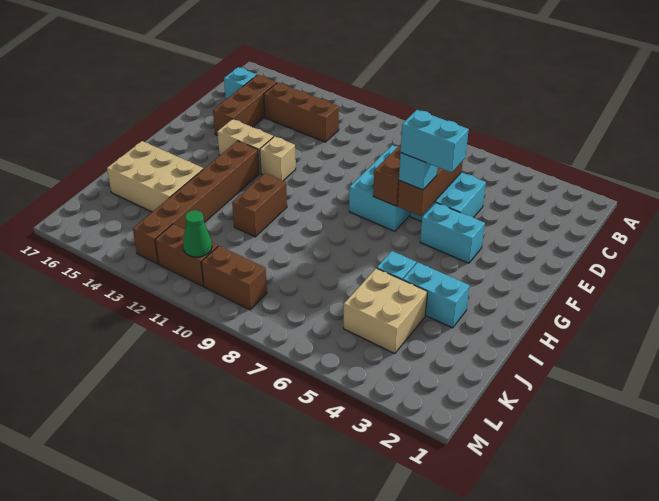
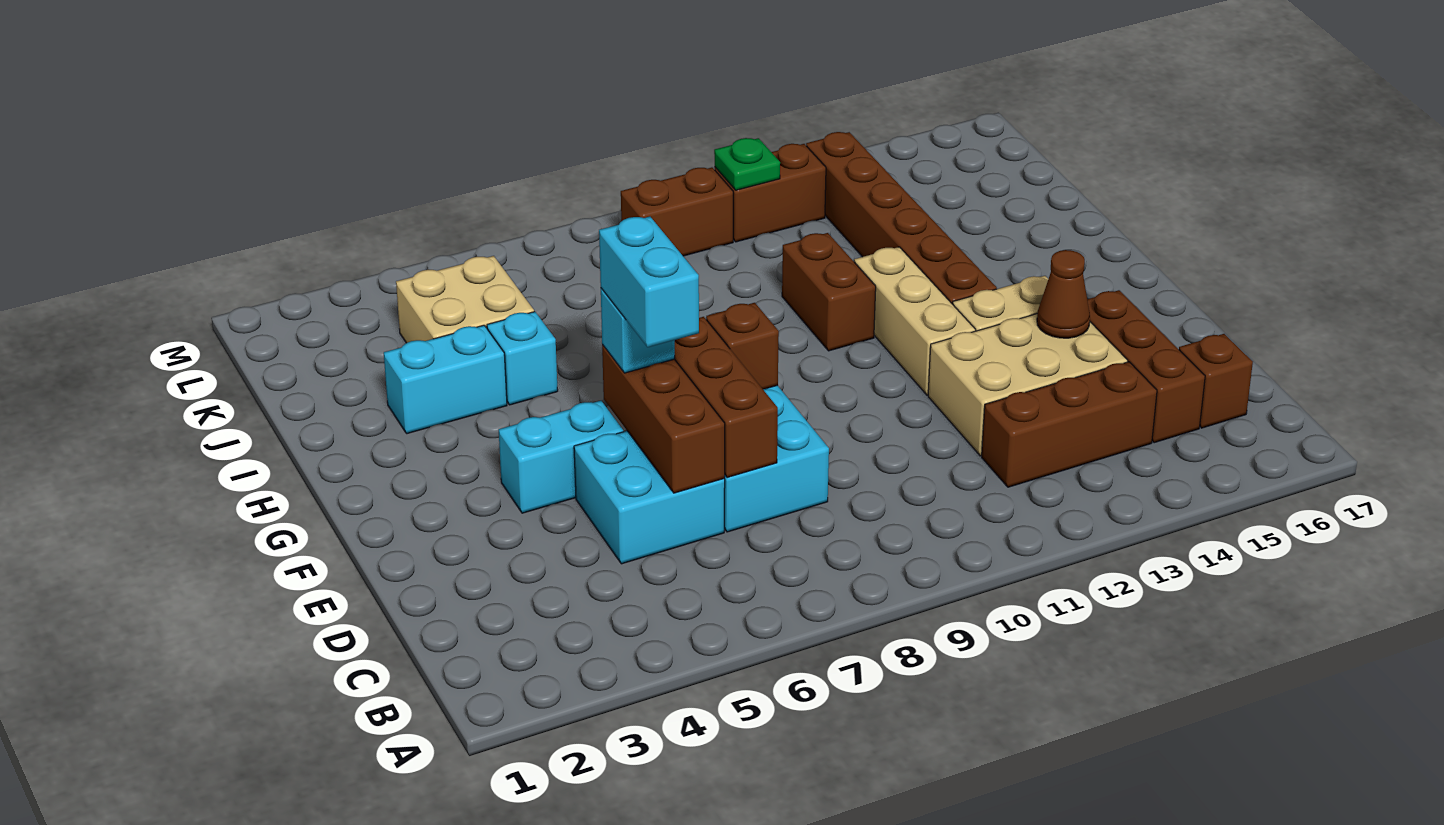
cyan 1x1 brick [224,67,257,99] -> brown 1x1 brick [1179,334,1253,428]
none -> brown 1x1 cone [1037,250,1090,338]
cyan 1x2 brick [401,110,469,172] -> cyan 1x2 brick turned to [599,217,699,347]
none -> brown 1x1 brick [706,303,779,389]
tan 1x1 brick [260,136,296,181] -> tan 1x3 brick [854,247,976,395]
tan 2x3 brick [107,141,203,212] -> tan 2x3 brick moved to [928,314,1128,456]
green 1x1 cone [183,210,212,257] -> green 1x1 plate [714,138,780,190]

